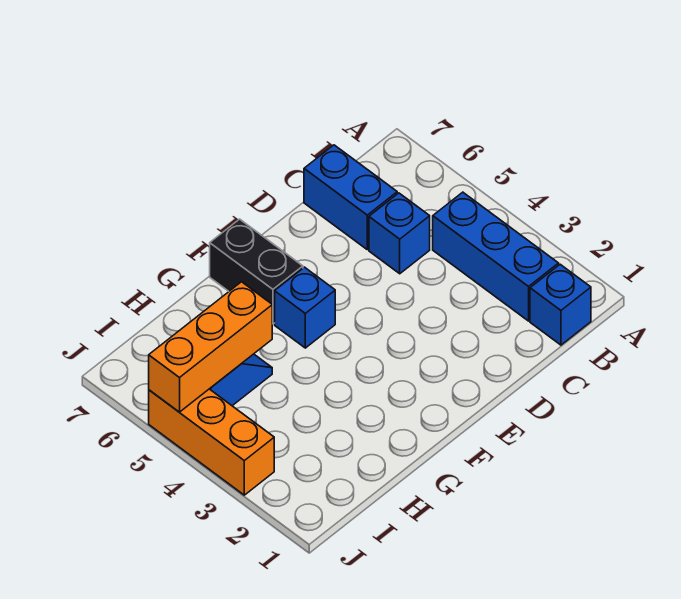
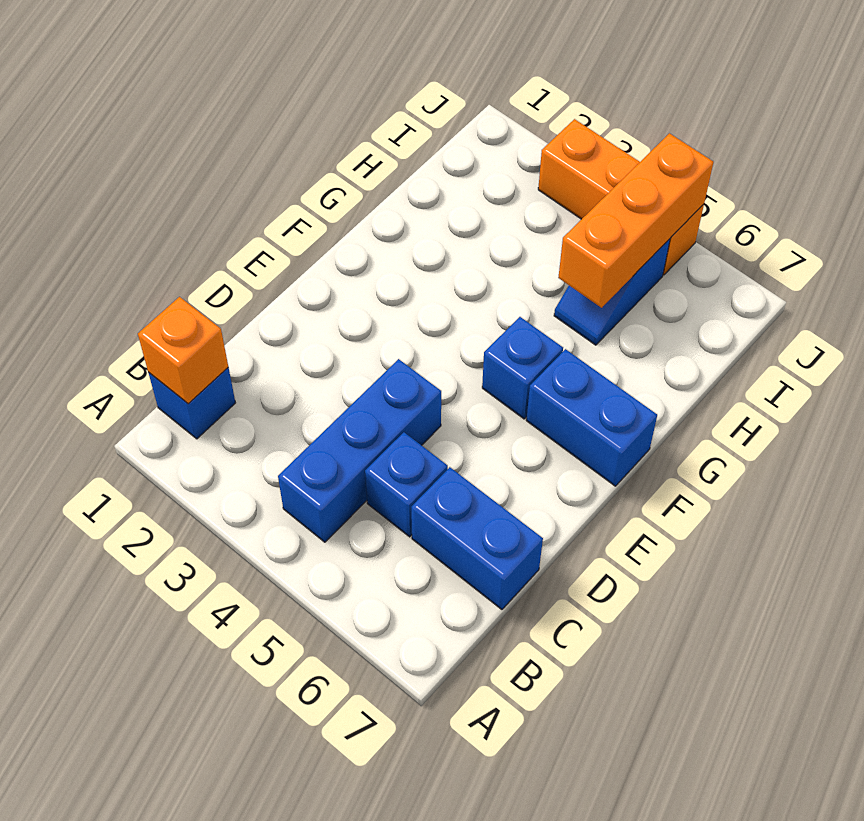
none -> orange 1x1 brick [138,297,228,404]
blue 1x3 brick [433,192,559,321] -> blue 1x3 brick turned to [278,359,441,542]
black 1x2 brick [210,219,303,324] -> blue 1x2 brick [526,349,657,486]

